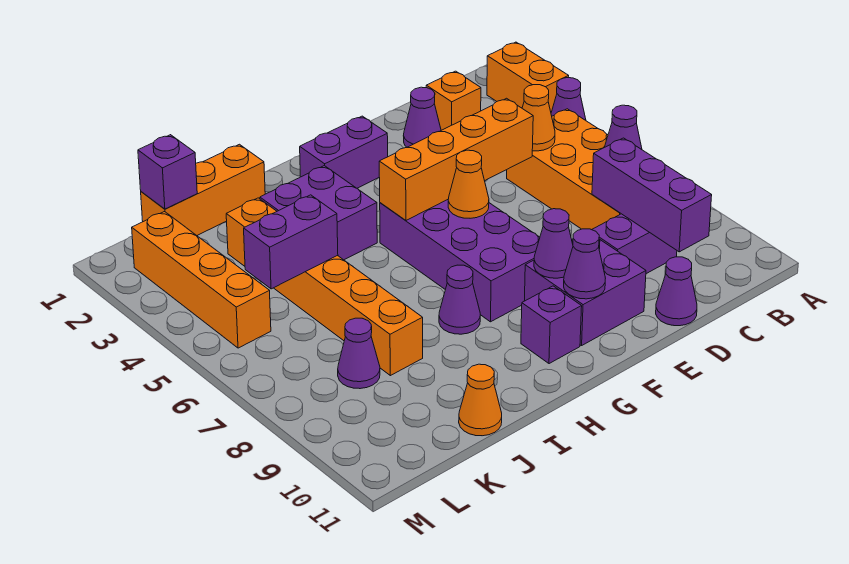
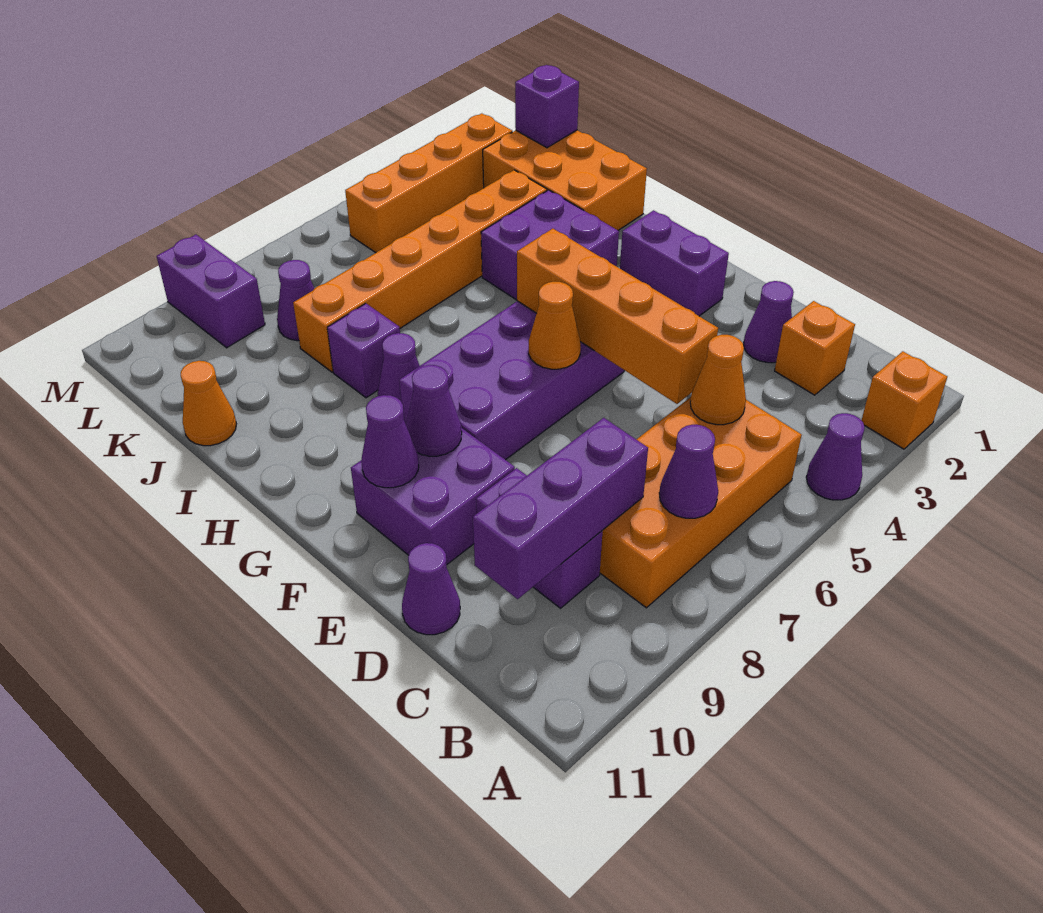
orange 1x2 brick [487,42,569,112] -> orange 1x1 brick [861,351,947,449]
purple 1x1 brick [521,286,582,364] -> purple 1x1 brick moved to [327,303,400,398]
orange 1x3 brick [141,144,265,235] -> orange 2x3 brick [483,130,647,230]
purple 1x2 brick [244,195,338,289] -> purple 1x2 brick moved to [157,235,265,348]

